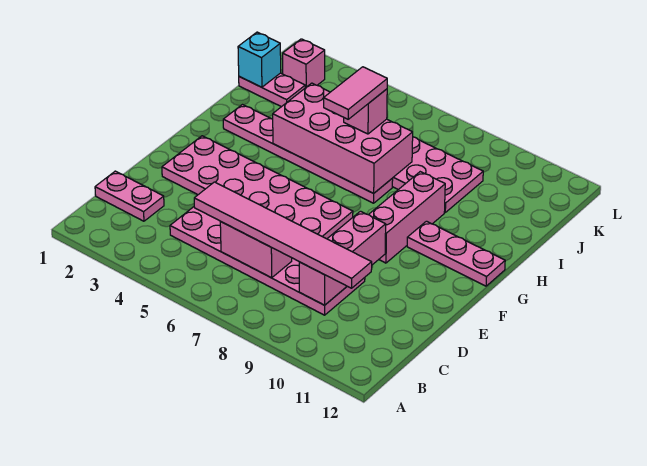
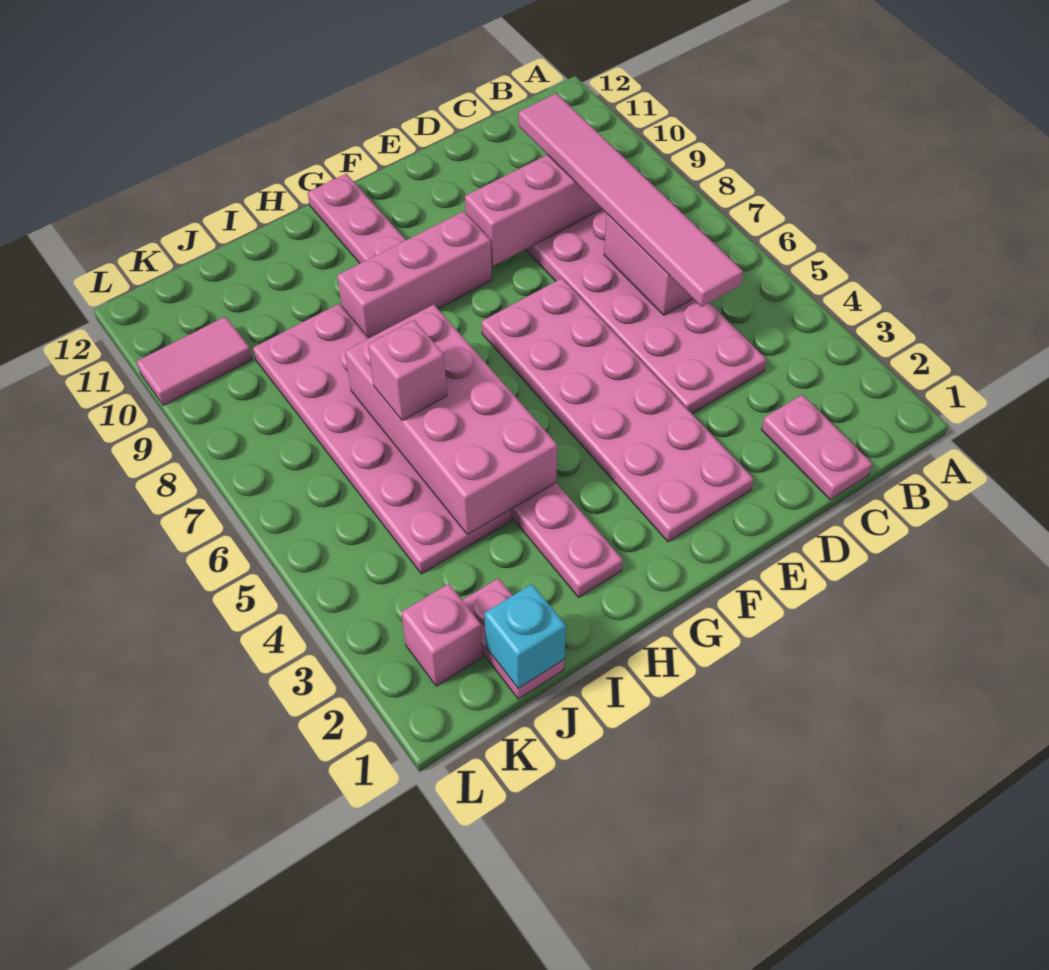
pink 1x2 tile [324,67,387,119] -> pink 1x2 tile moved to [136,317,252,405]

